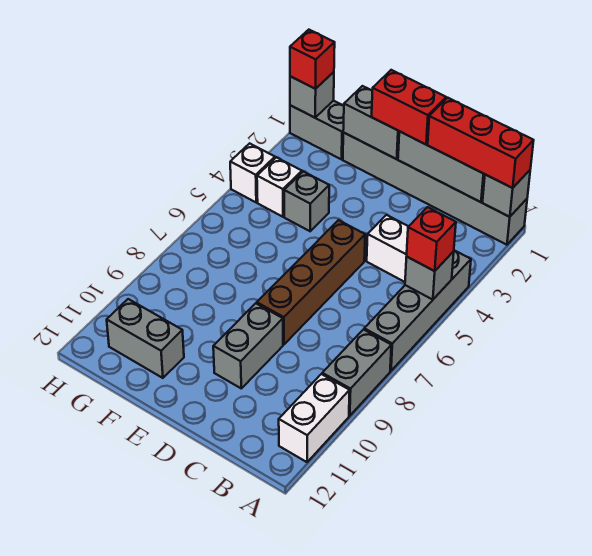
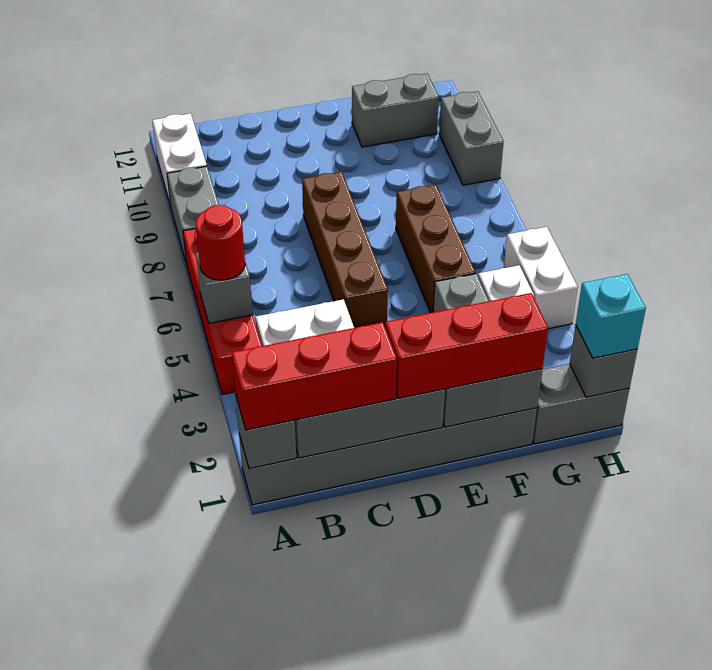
grey 1x4 brick [364,251,471,371] -> red 1x4 brick [183,228,262,395]
red 1x1 brick [407,207,456,271] -> red 1x1 round brick [196,205,245,280]
red 1x2 brick [372,70,446,144] -> red 1x3 brick [385,293,548,398]
grey 1x2 brick [213,303,283,388] -> grey 1x2 brick moved to [439,91,504,185]
none -> brown 1x3 brick [396,185,476,313]
red 1x1 brick [290,30,335,89] -> cyan 1x1 brick [576,274,646,358]
white 1x1 brick [230,143,275,202] -> white 1x2 brick [504,227,578,329]

